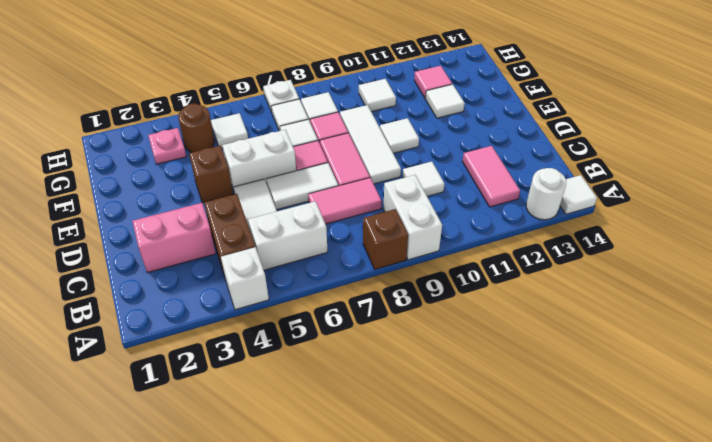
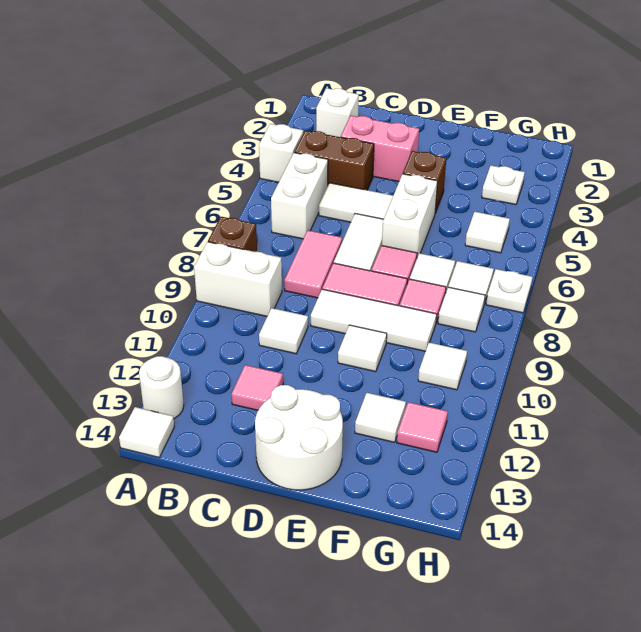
none -> white 1x1 brick [316,88,359,137]
pink 1x2 tile [462,146,520,207] -> pink 1x1 tile [232,365,283,410]
pink 1x2 brick [132,203,216,273] -> pink 1x2 brick turned to [341,116,419,182]
none -> white 2x2 round brick [255,385,343,490]
pink 1x1 plate [148,128,186,164] -> white 1x1 plate [482,166,525,205]
brown 1x1 round brick [178,104,215,152] -> none

